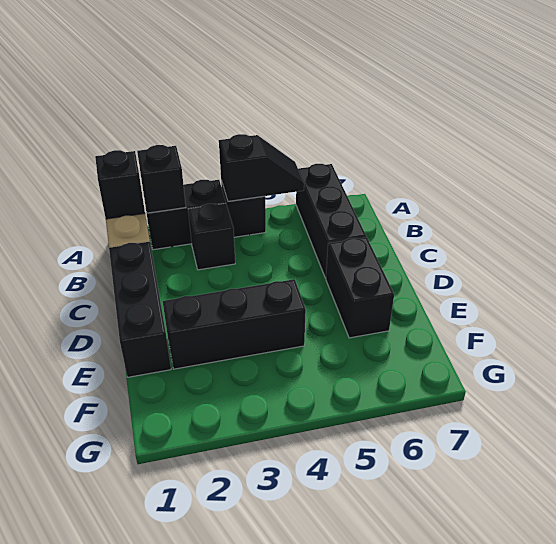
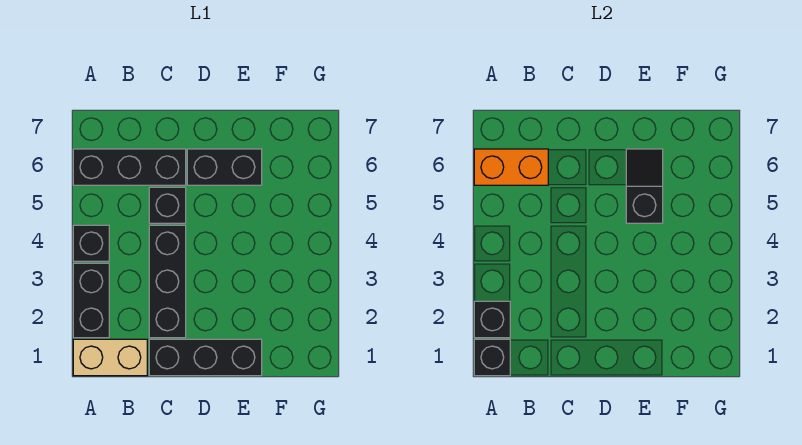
black 1x2 slope [219,134,304,201] -> black 1x2 slope moved to [626,149,663,223]
none -> orange 1x2 brick [474,149,548,185]
black 1x1 brick [188,203,235,270] -> black 1x1 brick moved to [149,187,186,223]
black 1x3 brick [163,279,306,369] -> black 1x3 brick moved to [149,225,186,338]

